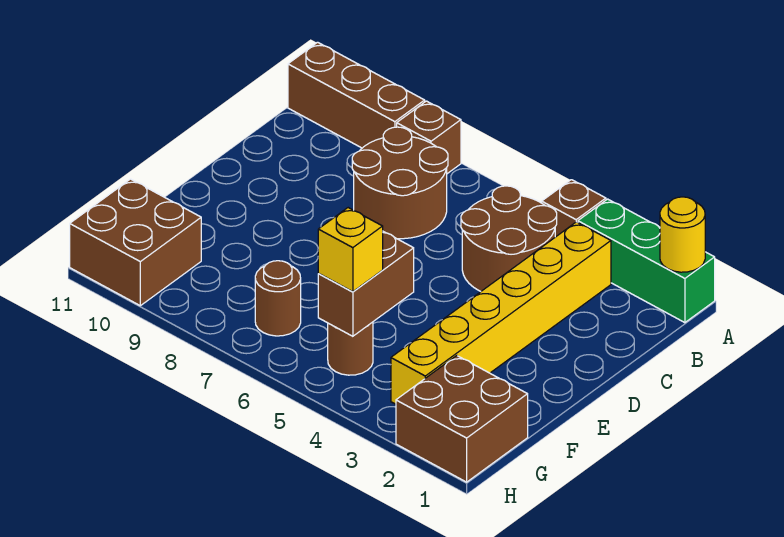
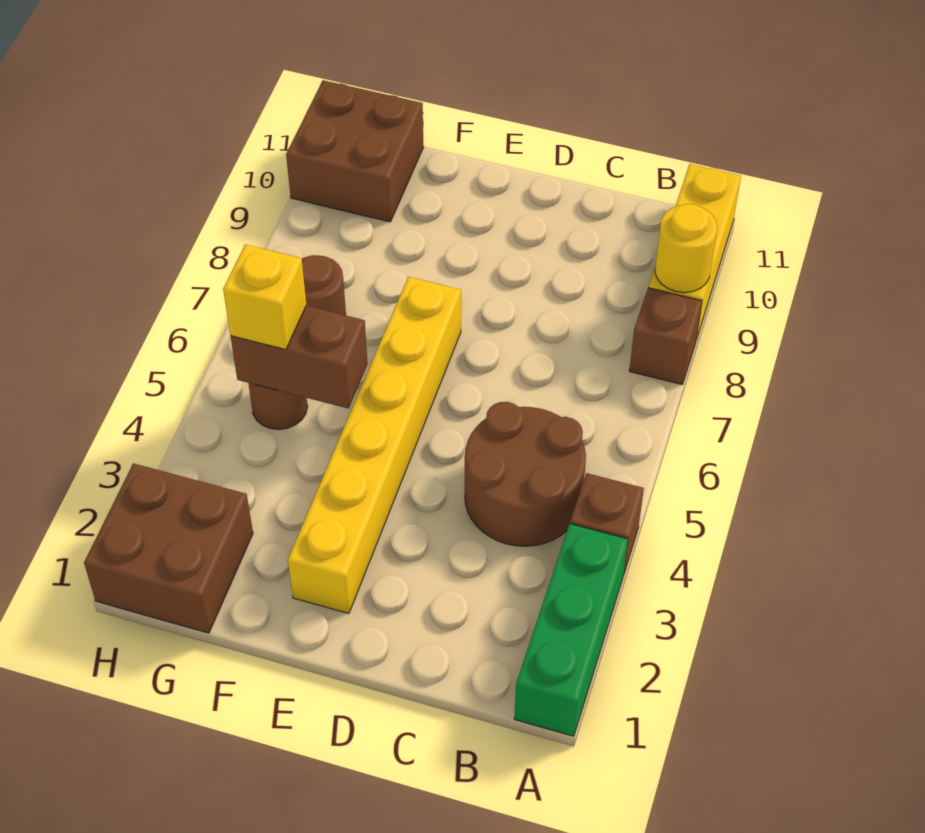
yellow 1x1 round brick [660,197,705,272] -> yellow 1x1 round brick moved to [655,204,717,293]
brown 1x3 brick [288,42,425,148] -> yellow 1x3 brick [649,164,741,340]
yellow 1x6 brick [391,222,611,404] -> yellow 1x6 brick turned to [288,277,461,614]
brown 2x2 round brick [352,127,448,239] -> none

